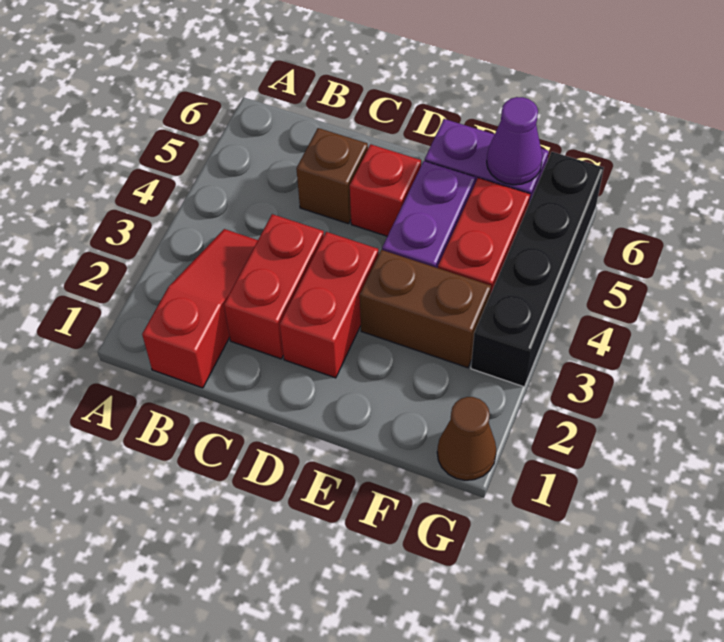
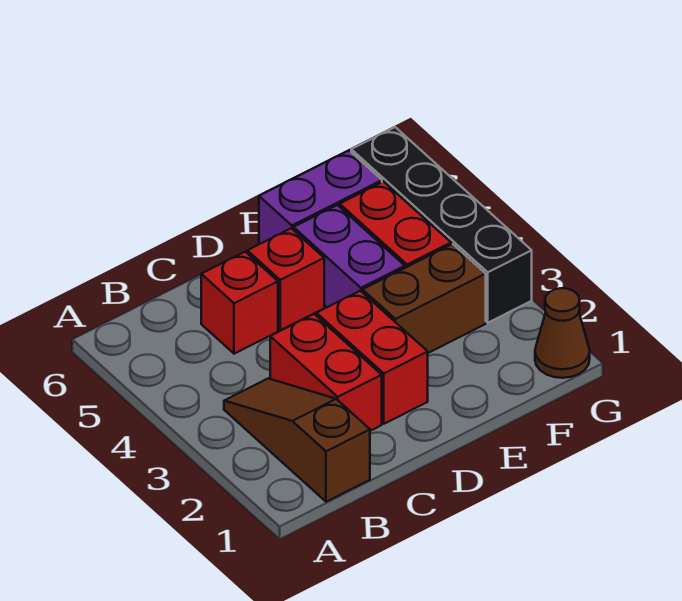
red 1x3 slope [142,229,258,388] -> brown 1x3 slope [224,378,370,502]
brown 1x1 brick [296,128,368,224] -> red 1x1 brick [201,252,278,354]
purple 1x1 cone [487,97,543,185] -> none

